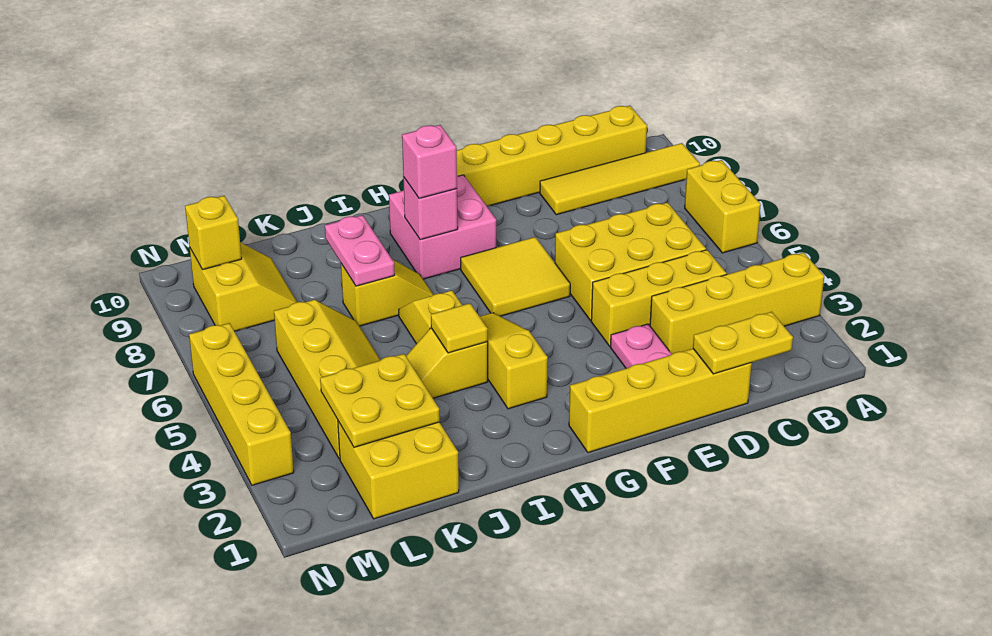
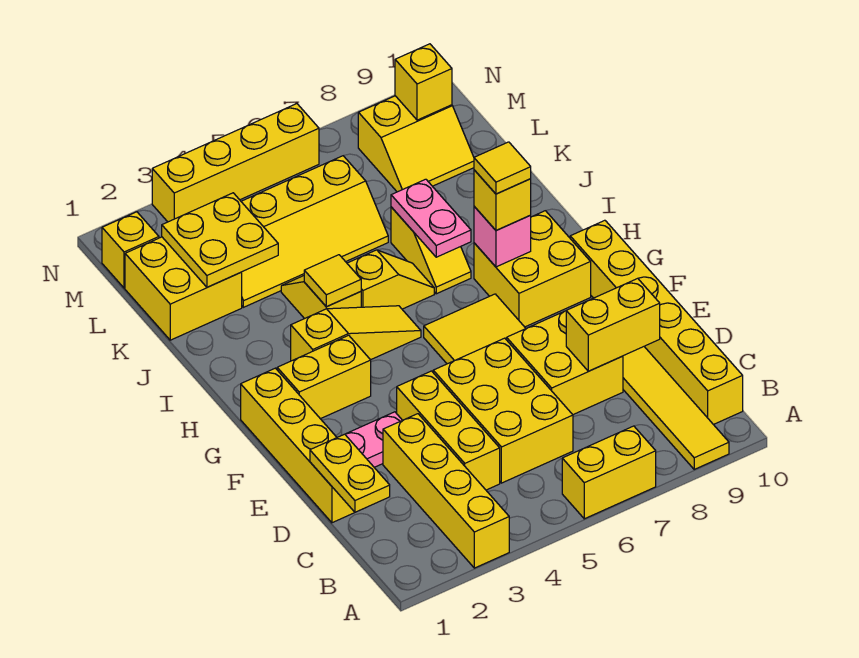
none -> yellow 2x2 brick [507,311,623,415]
none -> yellow 1x2 brick [566,278,660,371]
none -> yellow 1x2 brick [277,335,371,419]
pink 2x2 brick [389,175,496,279] -> yellow 2x2 brick [474,211,591,327]
pink 1x1 brick [402,125,457,198] -> yellow 1x1 brick [474,170,531,230]
none -> yellow 1x1 tile [474,142,531,194]
pink 1x2 plate [325,215,395,286] -> pink 1x2 plate turned to [391,179,471,257]
none -> yellow 1x1 brick [102,212,159,288]

